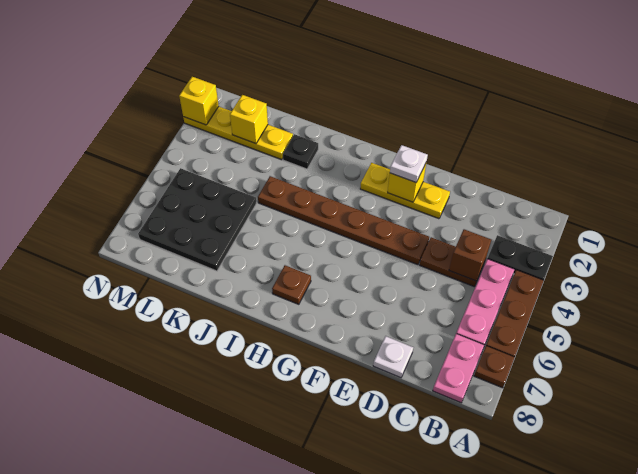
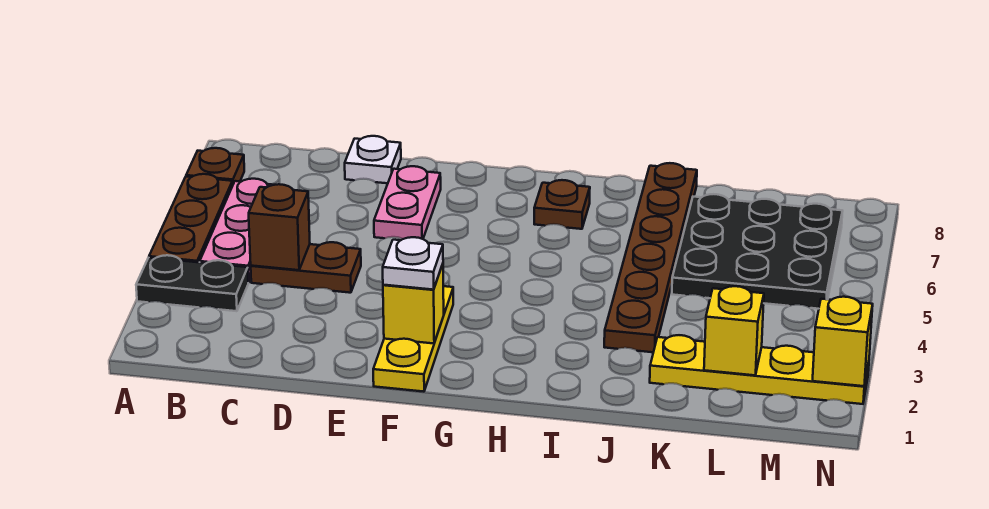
pink 1x2 plate [433,334,484,403] -> pink 1x2 plate moved to [374,166,441,239]
yellow 1x3 plate [360,163,450,219] -> yellow 1x3 plate turned to [373,286,453,392]
brown 1x6 plate [258,176,429,265] -> brown 1x6 plate turned to [604,163,697,352]
black 1x1 plate [283,134,318,169] -> none

